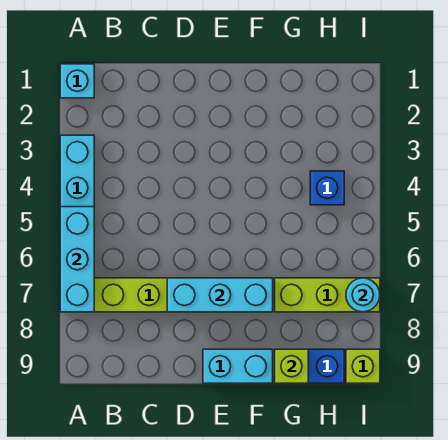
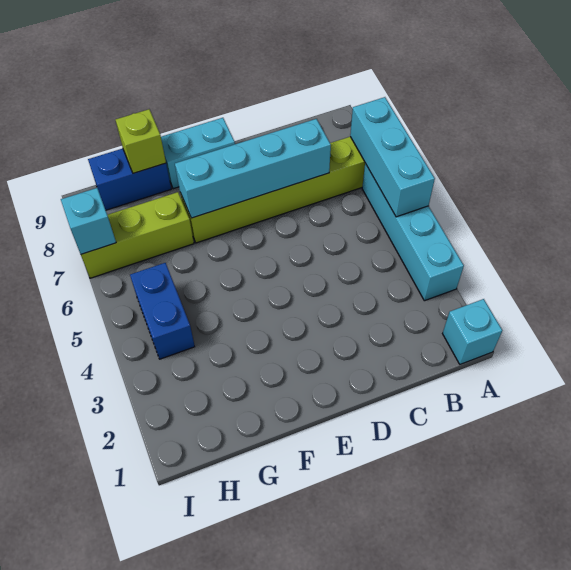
cyan 1x3 brick [167,278,273,312] -> cyan 1x4 brick [175,119,331,218]
blue 1x1 brick [310,171,344,205] -> blue 1x2 brick [130,263,195,359]
cyan 1x1 round brick [346,278,380,312] -> cyan 1x1 brick [61,188,116,254]
lime 1x1 brick [346,349,380,383] -> none

